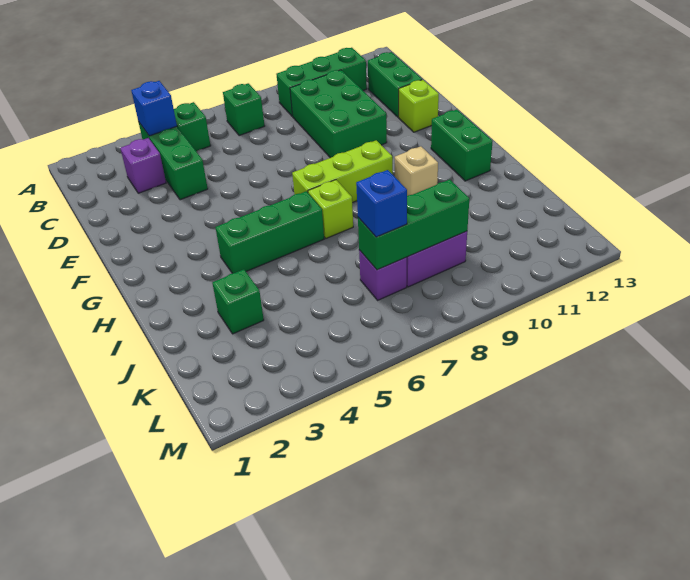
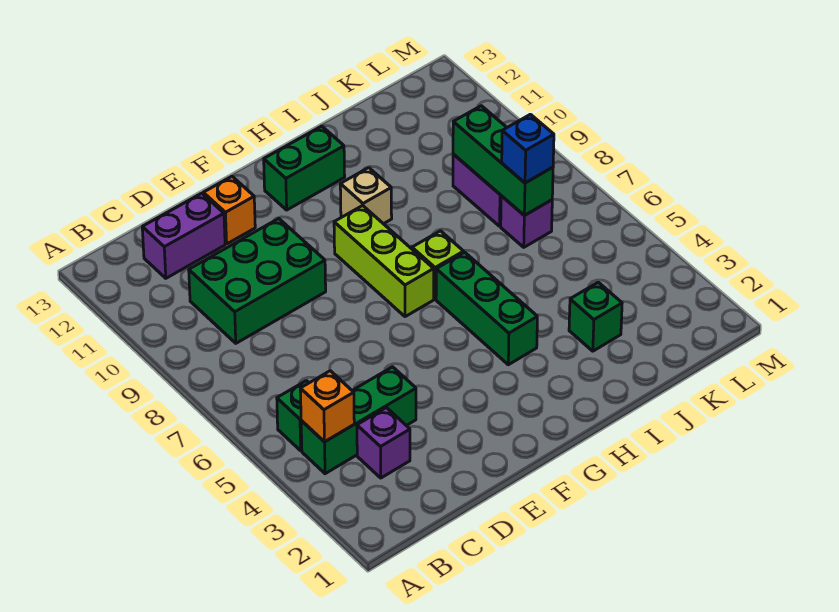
blue 1x1 brick [131,81,177,136] -> orange 1x1 brick [300,371,354,442]
green 1x1 brick [223,83,264,136] -> none
green 1x3 brick [276,48,367,116] -> none
green 1x2 brick [368,52,422,117] -> purple 1x2 brick [142,193,225,278]
lime 1x1 brick [399,80,439,132] -> orange 1x1 brick [203,176,255,244]

